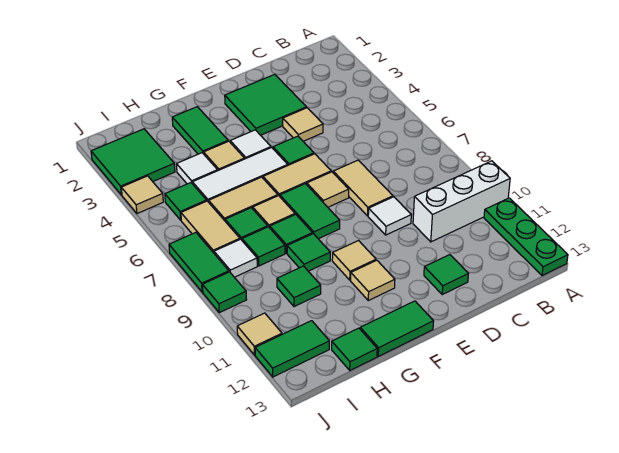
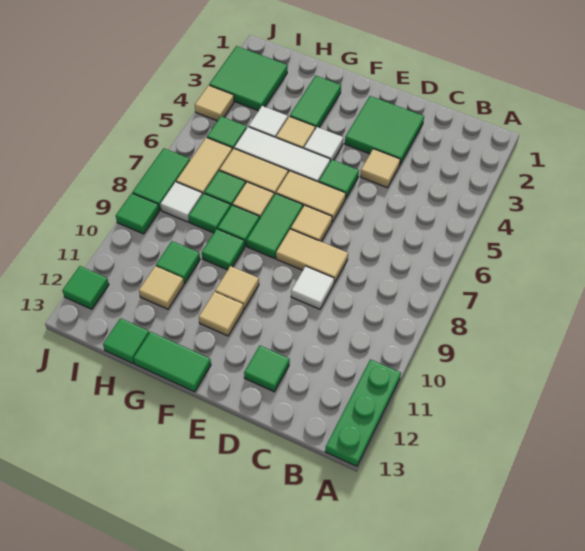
white 1x3 brick [413,161,510,242] -> none
tan 1x2 tile [333,160,393,216] -> tan 1x2 tile turned to [276,229,348,283]
green 1x2 tile [255,321,329,377] -> green 1x1 tile [62,266,109,309]
tan 1x1 tile [237,313,282,355] -> tan 1x1 tile moved to [139,266,184,309]

